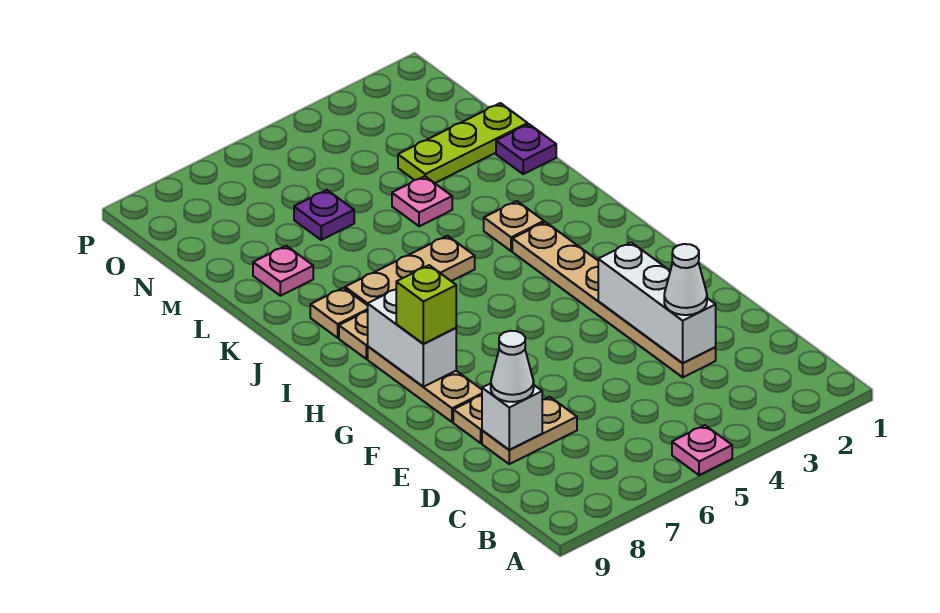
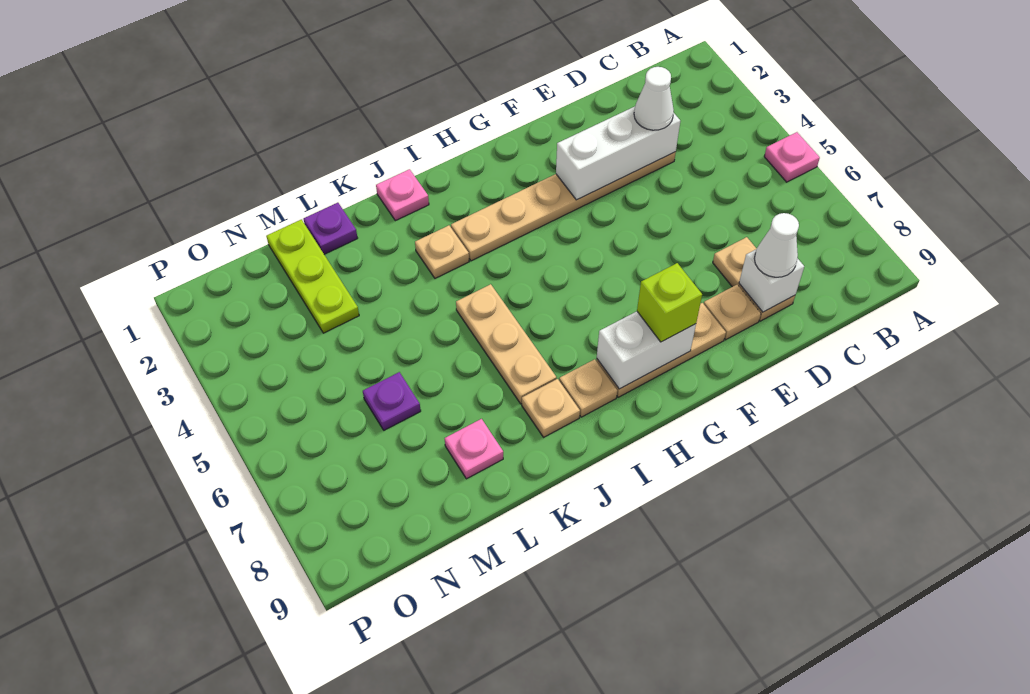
pink 1x1 plate [392,176,452,226] -> pink 1x1 plate moved to [376,169,429,221]

